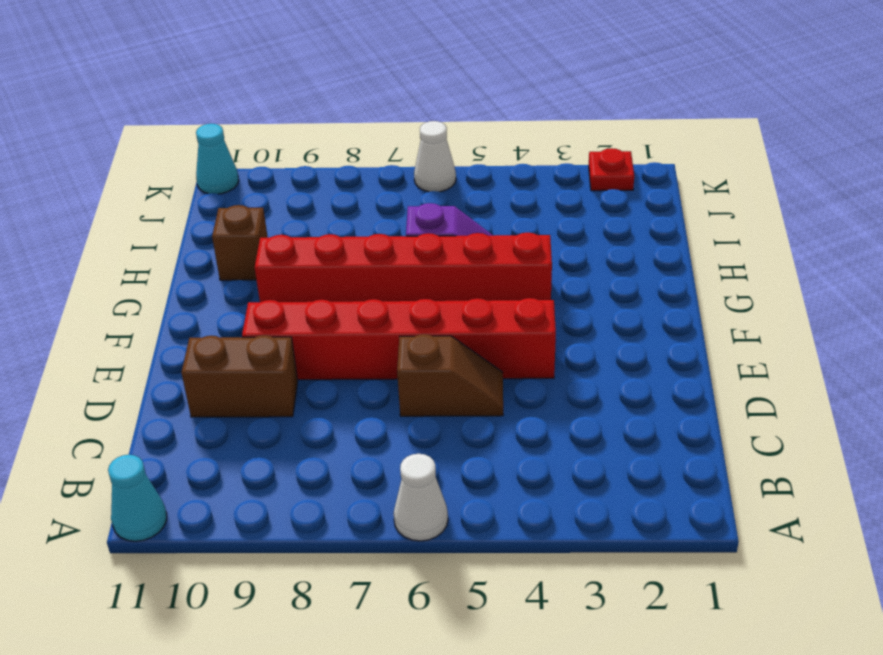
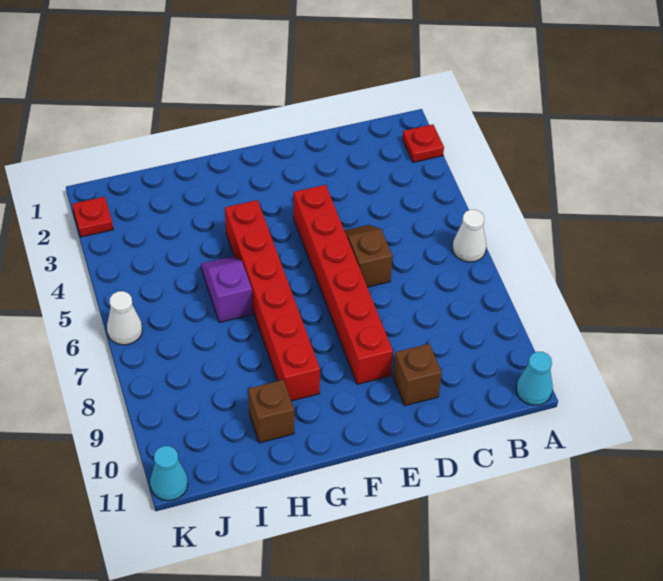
none -> red 1x1 plate [402,124,444,162]
brown 1x2 brick [181,335,298,417] -> brown 1x1 brick [393,344,442,406]

